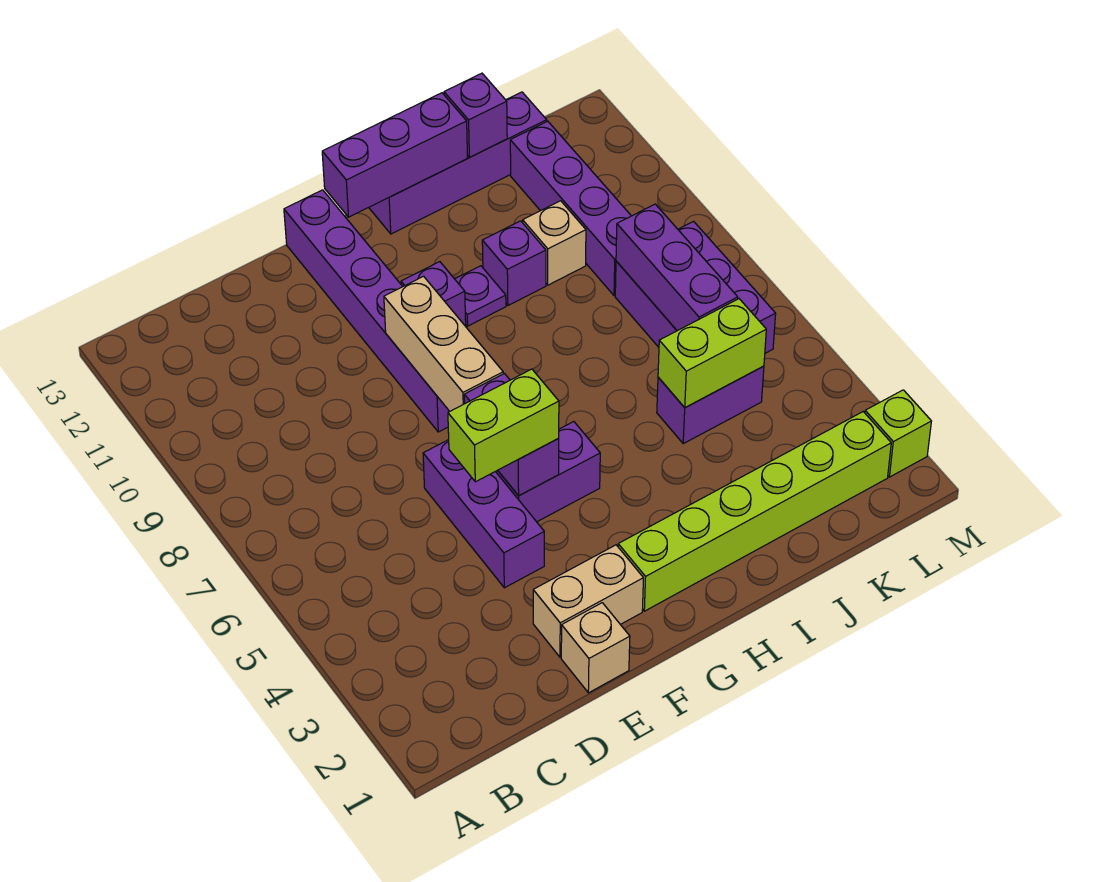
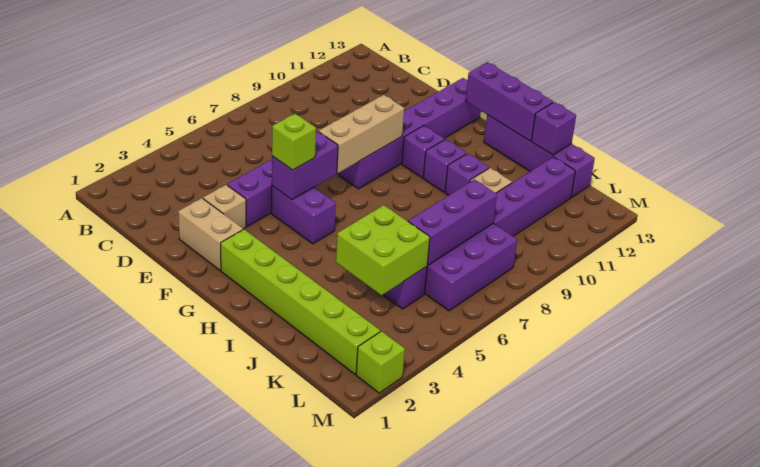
tan 1x1 brick [561,603,630,693] -> tan 1x1 brick moved to [203,185,246,229]
lime 1x2 brick [448,369,559,482] -> lime 1x1 brick [272,114,316,170]
purple 1x1 plate [455,266,506,326] -> purple 1x1 brick [423,139,467,192]
lime 1x2 brick [658,299,766,408] -> lime 2x2 brick [336,205,430,295]

